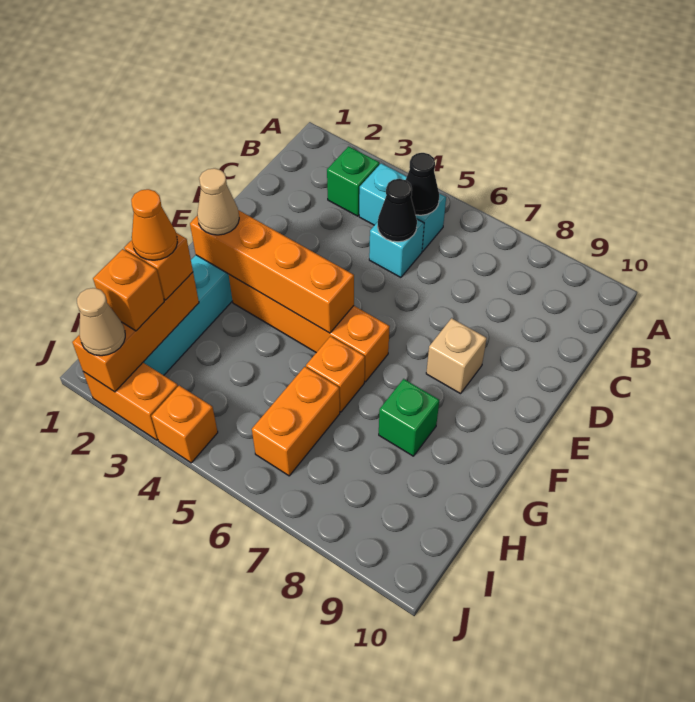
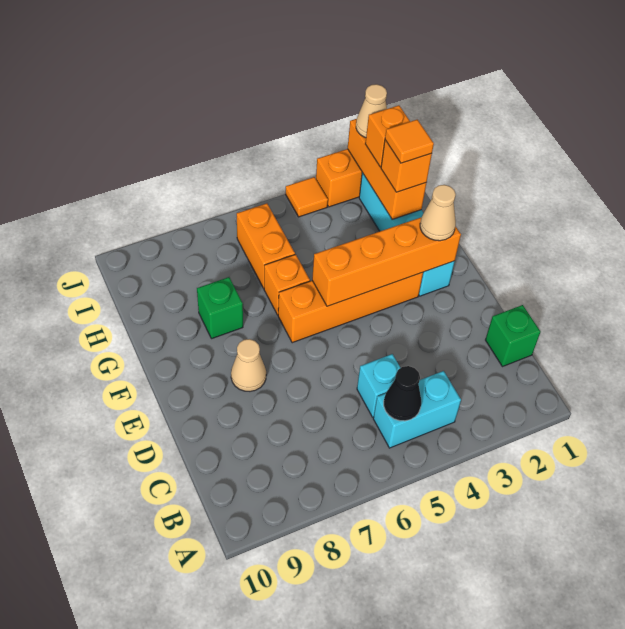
green 1x1 brick [327,146,379,216] -> green 1x1 brick moved to [486,305,541,366]
black 1x1 cone [378,179,417,242] -> none
tan 1x1 brick [426,318,487,394] -> tan 1x1 cone [231,339,266,391]
orange 1x1 cone [131,189,178,260] -> orange 1x1 tile [385,120,434,163]
orange 1x1 brick [151,386,218,463] -> orange 1x1 tile [286,177,328,217]

